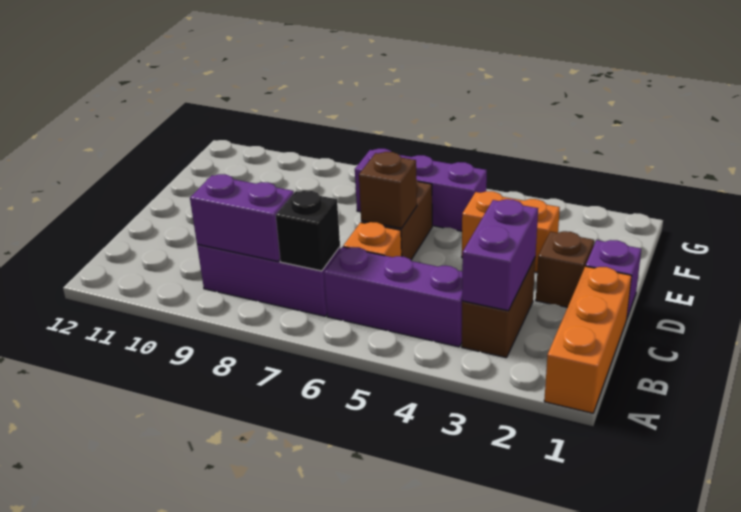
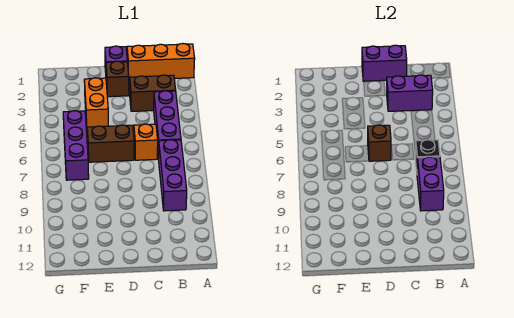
none -> purple 1x2 brick [362,45,407,81]

